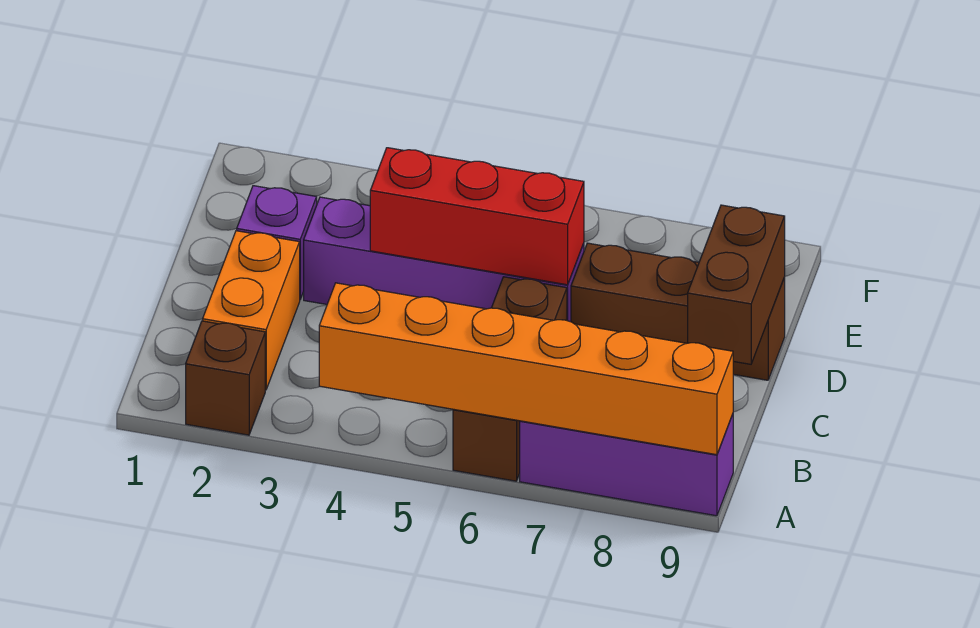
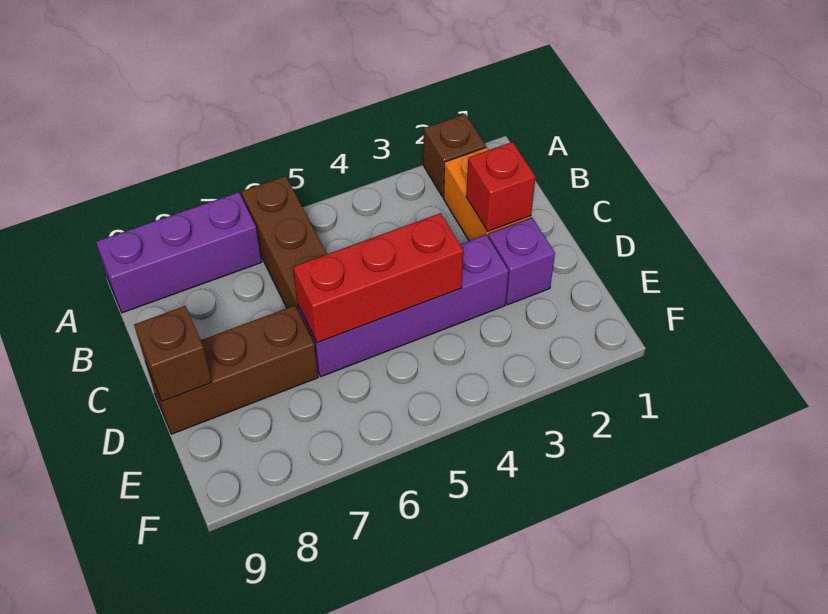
orange 1x6 brick [319,283,733,455] -> none
none -> red 1x1 brick [466,142,535,231]
brown 1x2 brick [688,205,785,364] -> brown 1x1 brick [134,306,212,401]

